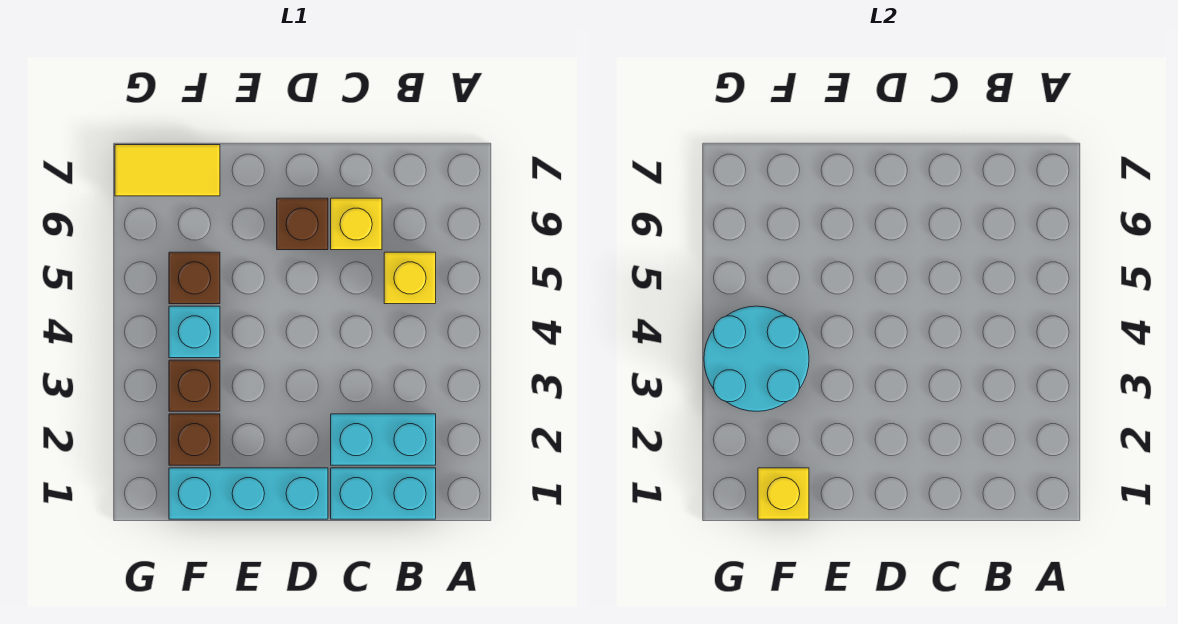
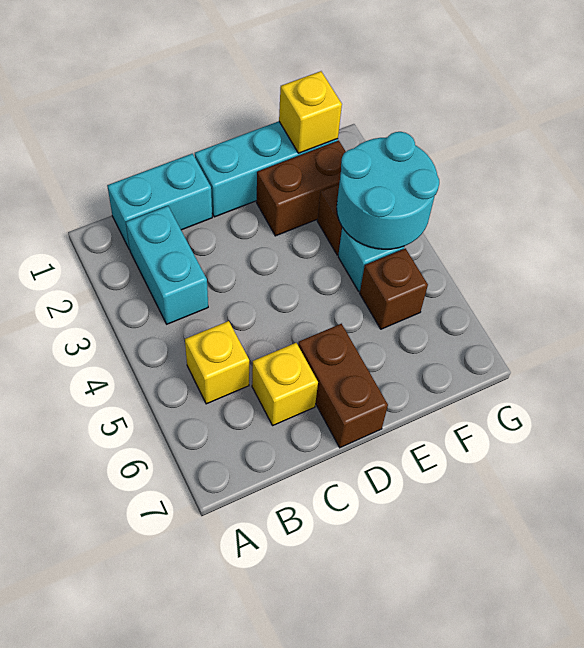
cyan 1x2 brick [331,414,436,465] -> cyan 1x2 brick turned to [126,206,208,324]
brown 1x1 brick [277,198,328,250] -> brown 1x2 brick [298,324,388,448]
brown 1x1 brick [169,414,220,465] -> brown 1x2 brick [256,141,346,236]
yellow 1x2 tile [115,145,220,196] -> none

